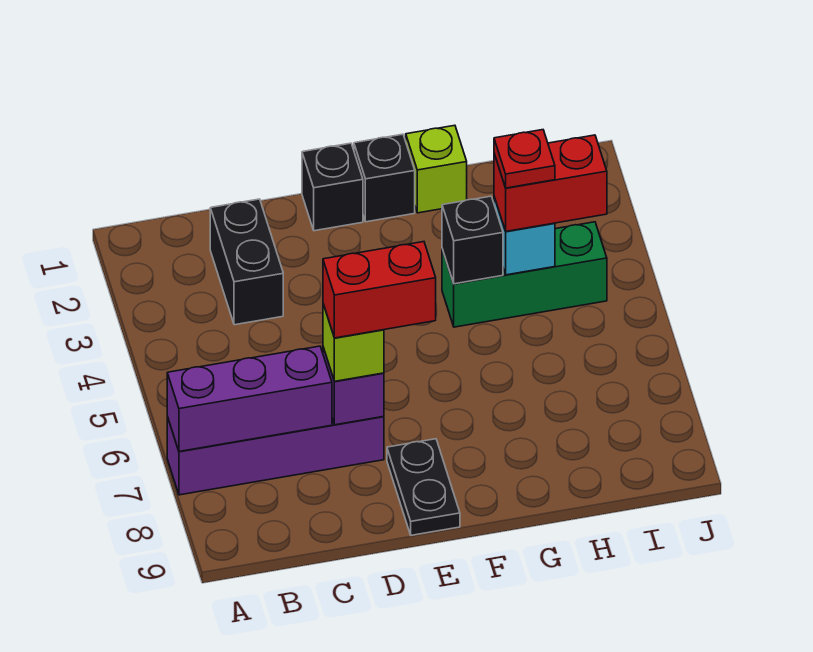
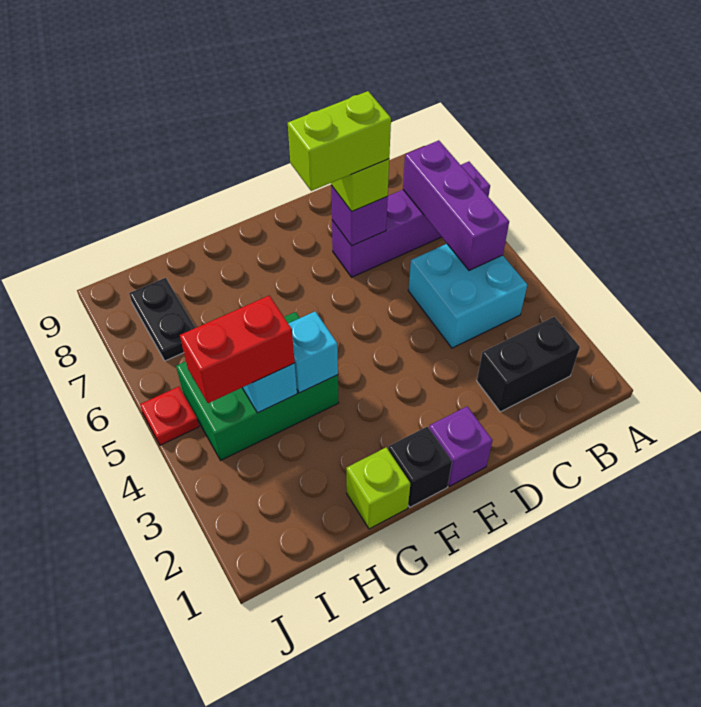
purple 1x3 brick [167,346,332,451] -> purple 1x3 brick turned to [403,140,509,270]
none -> cyan 2x2 brick [408,244,527,348]
black 1x2 brick [210,199,283,325] -> black 1x2 brick turned to [477,317,580,412]
red 1x2 brick [323,242,436,338] -> lime 1x2 brick [288,91,391,191]
black 1x1 brick [302,143,363,231] -> purple 1x1 brick [429,406,493,486]
black 1x2 plate [387,439,460,535] -> black 1x2 plate moved to [129,278,195,361]
green 1x3 brick [442,222,607,327] -> green 2x3 brick [176,312,339,460]
black 1x1 brick [442,196,503,284] -> cyan 1x1 brick [288,311,338,393]
red 1x1 plate [494,130,555,188] -> red 1x1 plate moved to [140,387,199,445]

